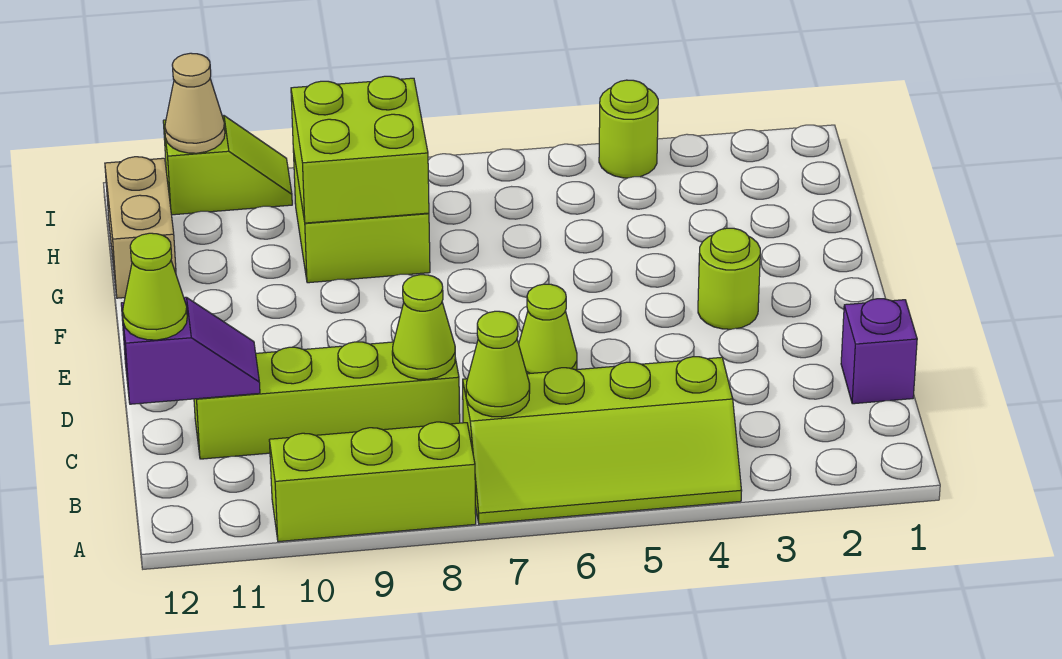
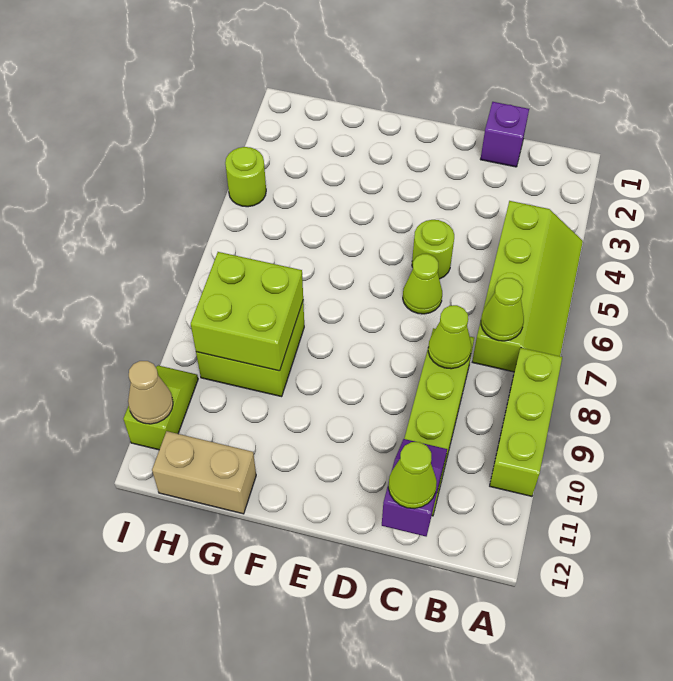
lime 1x1 round brick [698,228,760,329] -> lime 1x1 round brick moved to [412,220,454,279]

